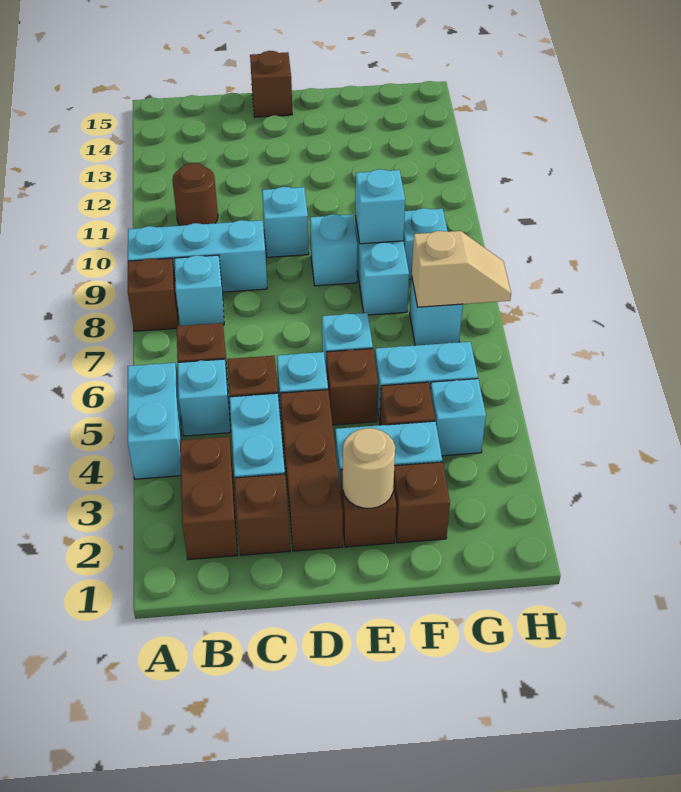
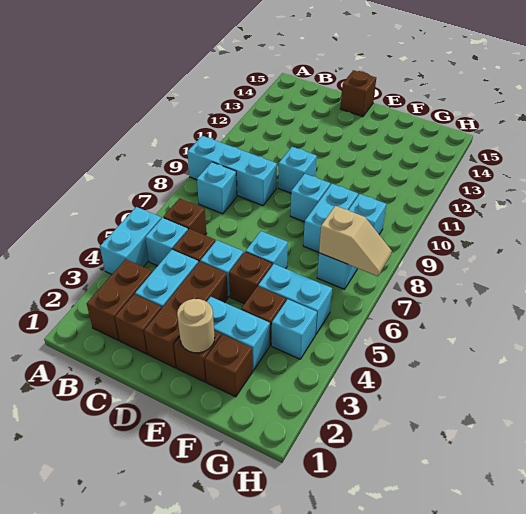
brown 1x1 brick [128,258,178,331] -> none
brown 1x1 round brick [172,163,218,226] -> none
cyan 1x1 brick [355,169,405,244] -> none

